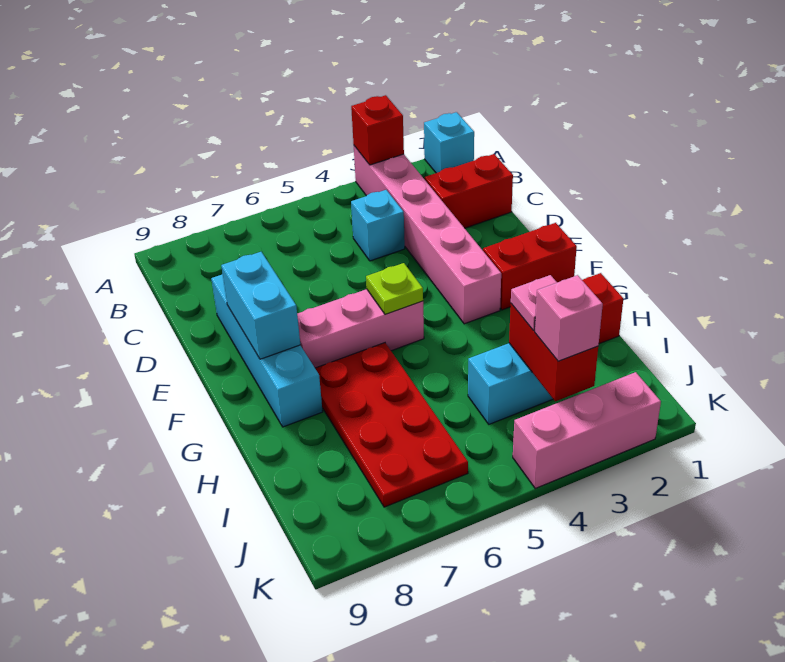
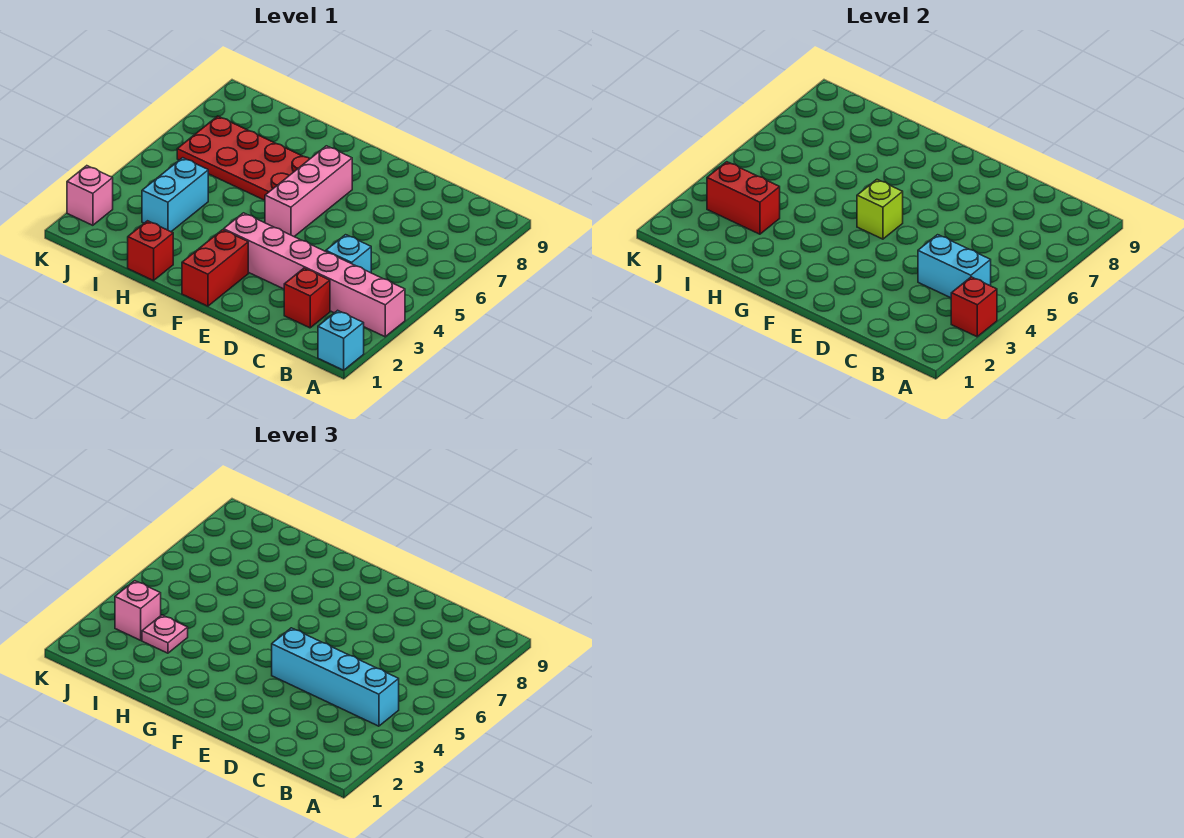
red 1x2 brick [425,154,513,228] -> red 1x1 brick [284,268,330,328]
cyan 1x4 brick [211,274,323,427] -> cyan 1x4 brick moved to [272,628,399,726]
cyan 1x2 brick [221,252,300,359] -> cyan 1x2 brick moved to [918,235,991,298]
lime 1x1 plate [366,263,423,315] -> lime 1x1 brick [857,180,903,239]
pink 1x3 brick [513,372,661,488] -> pink 1x1 brick [67,166,113,225]

